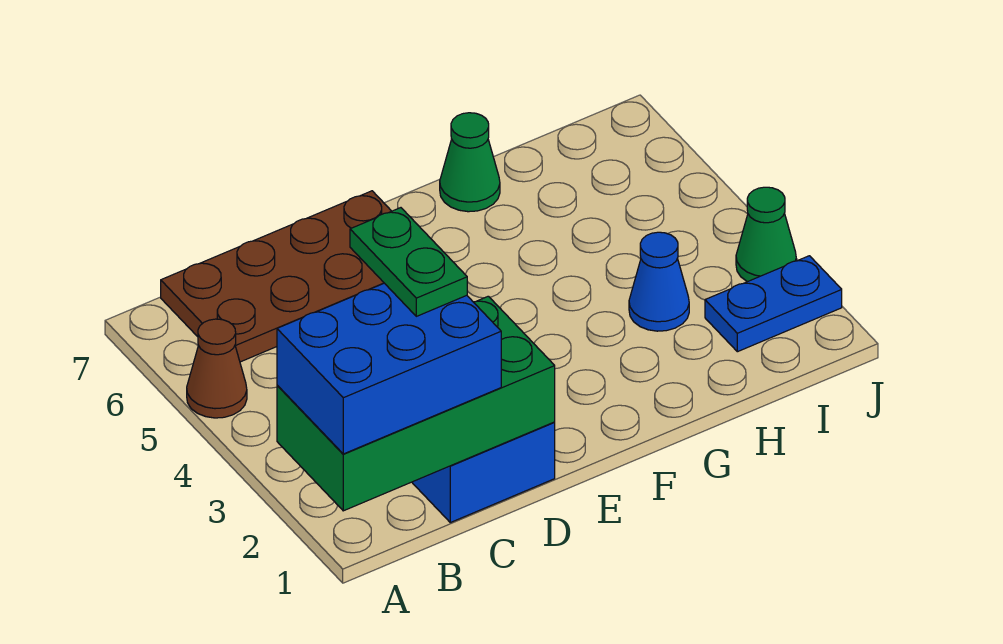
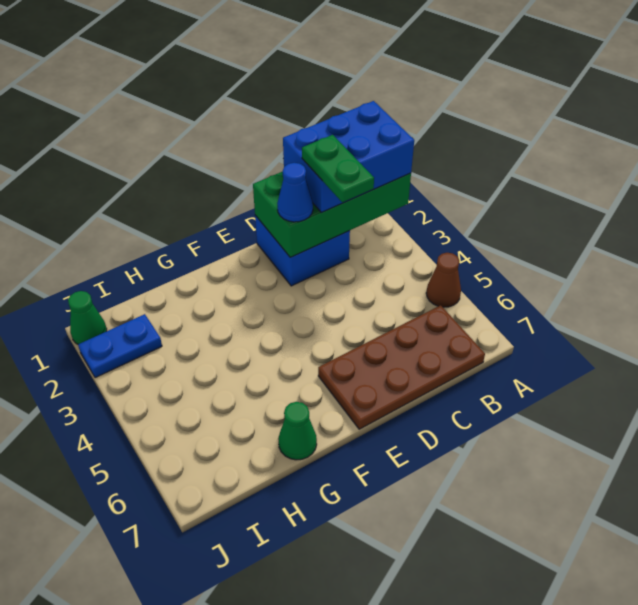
blue 1x1 cone [629,232,689,331] -> blue 1x1 cone moved to [277,163,313,222]
green 1x1 cone [736,187,796,282] -> green 1x1 cone moved to [68,291,107,344]

